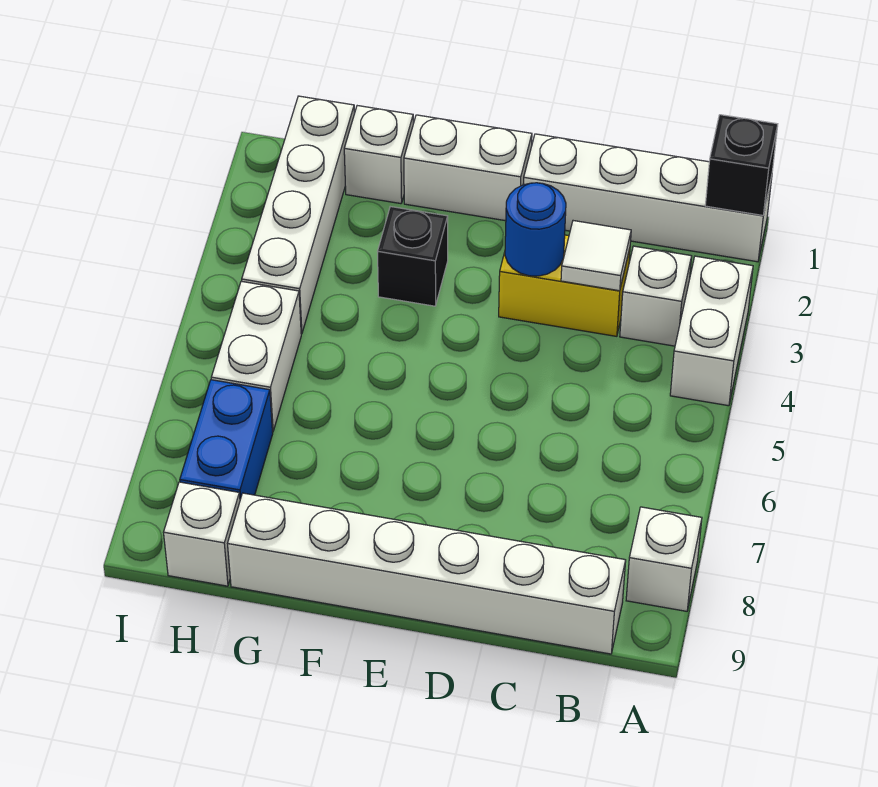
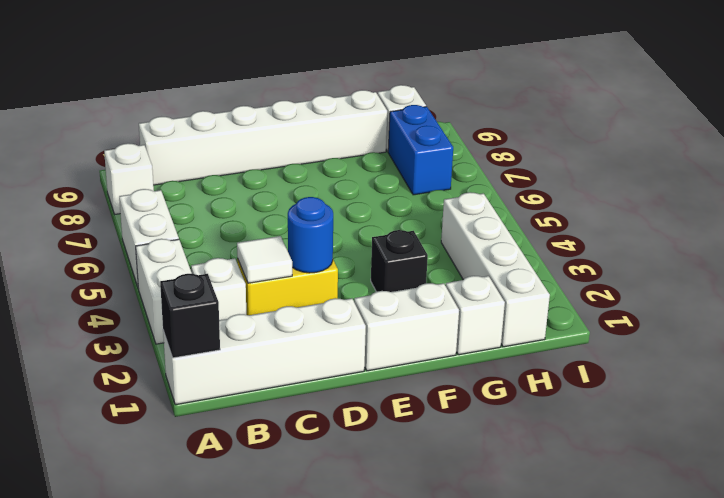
white 1x2 brick [211,281,301,432] -> white 1x2 brick moved to [119,189,179,287]

